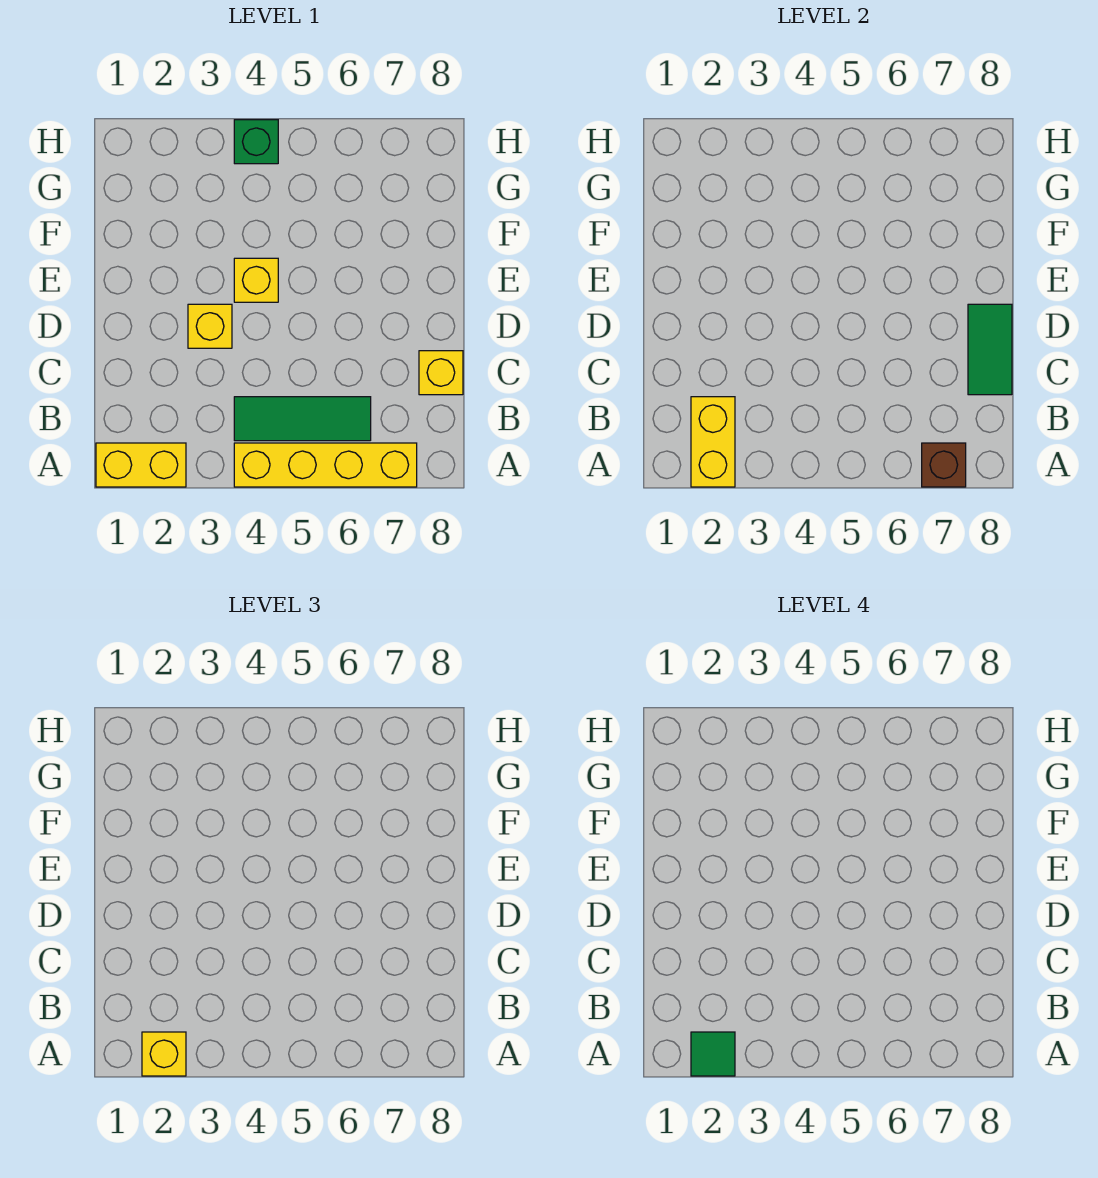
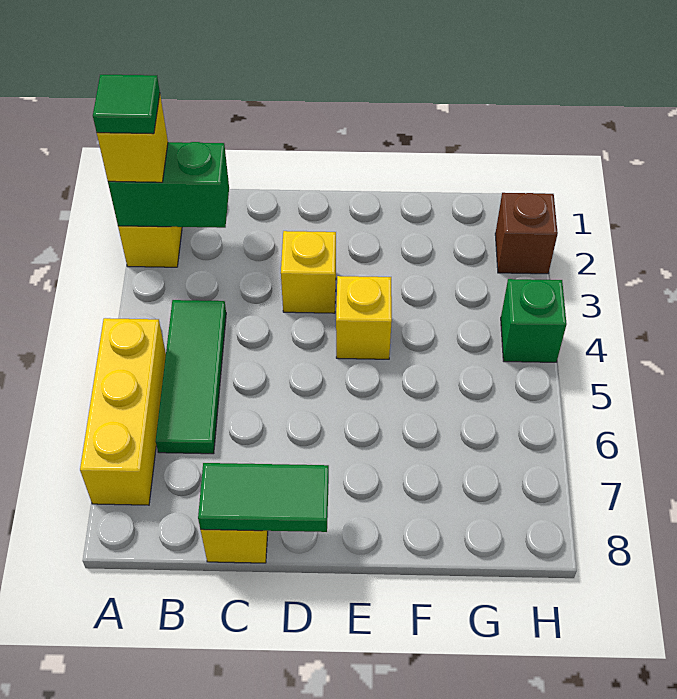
yellow 1x2 brick [691,397,735,487] -> green 1x2 brick [108,142,229,228]
yellow 1x4 brick [234,443,417,487] -> yellow 1x3 brick [80,318,166,505]
brown 1x1 brick [922,443,966,487] -> brown 1x1 brick moved to [495,193,558,274]

